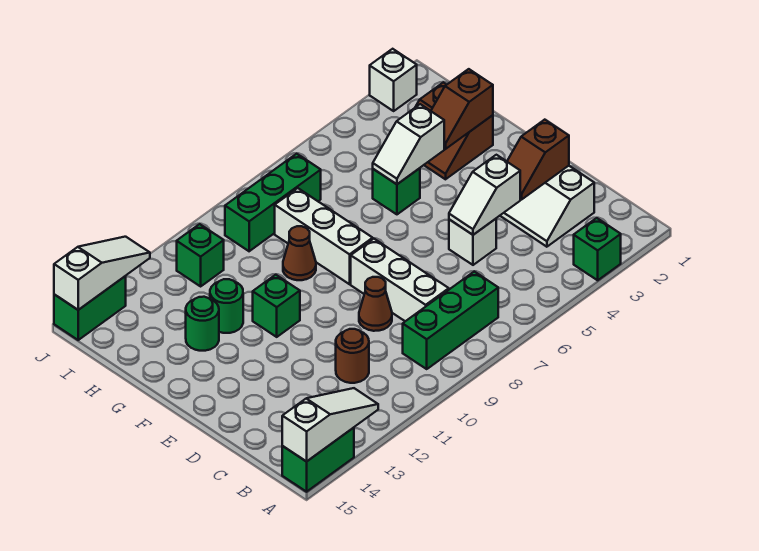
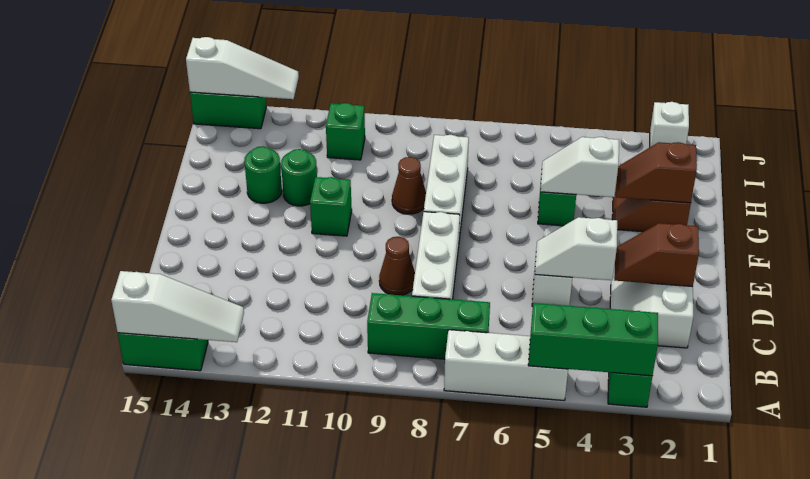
none -> white 1x3 brick [444,330,568,400]
brown 1x1 round brick [336,329,369,383] -> none
green 1x3 brick [225,154,321,251] -> green 1x3 brick moved to [528,303,658,376]

